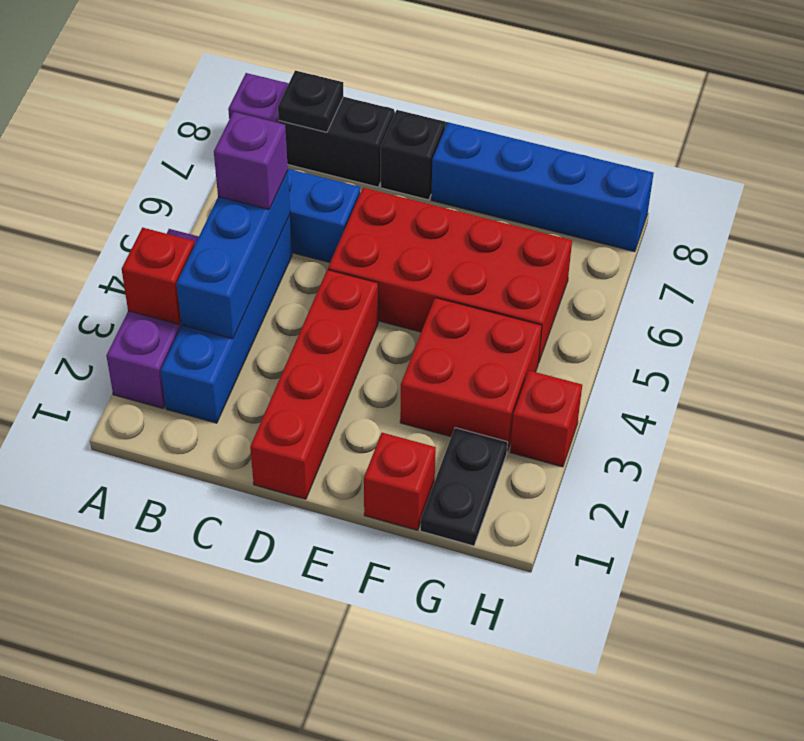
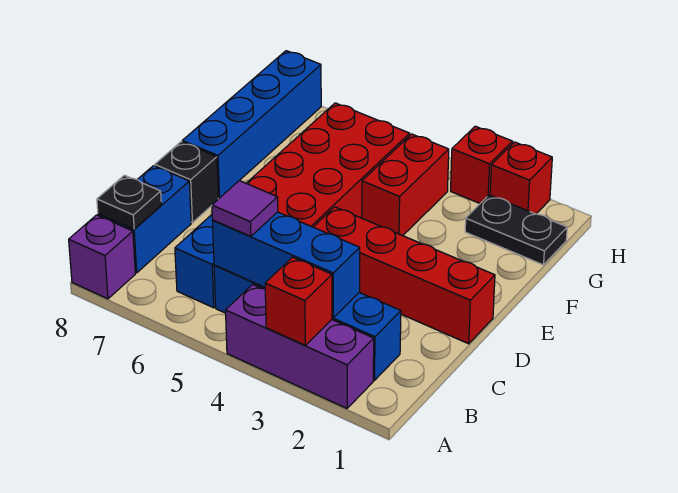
purple 1x1 brick [214,112,288,209] -> purple 1x1 tile [212,180,278,236]
black 1x2 brick [279,97,394,187] -> blue 1x2 brick [98,166,191,273]
red 1x1 brick [364,433,436,530] -> red 1x1 brick moved to [490,142,552,214]
red 2x2 brick [400,298,542,452] -> red 1x2 brick [362,134,449,236]

